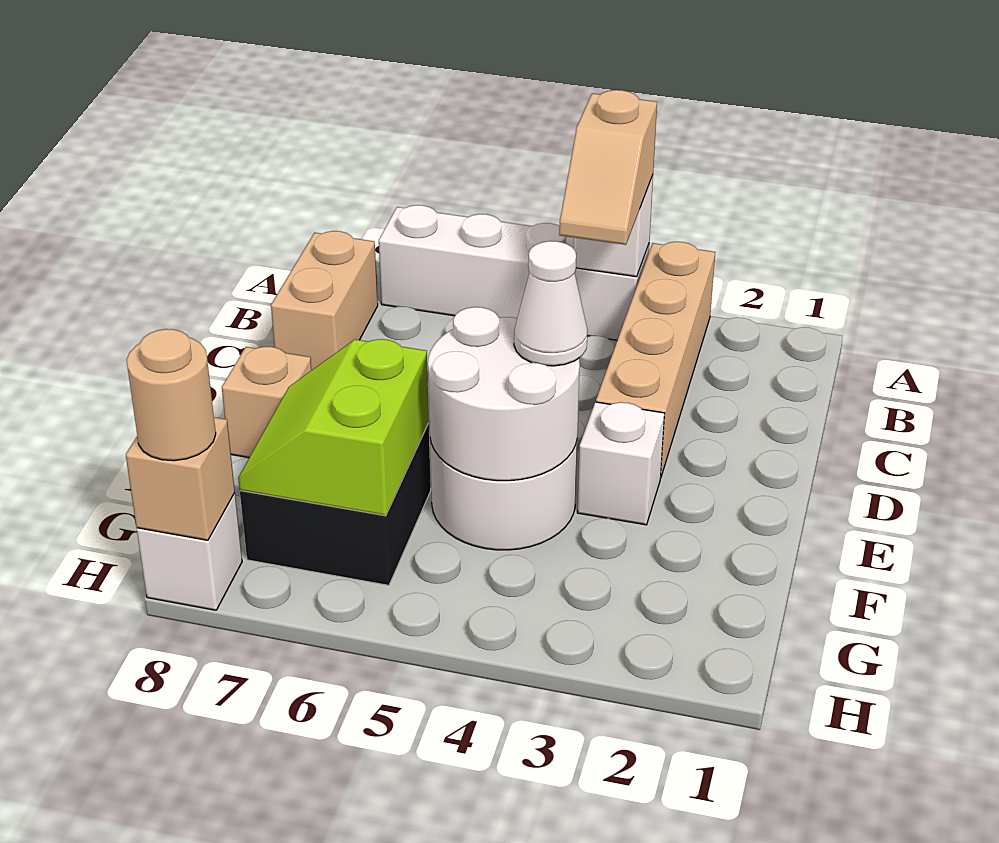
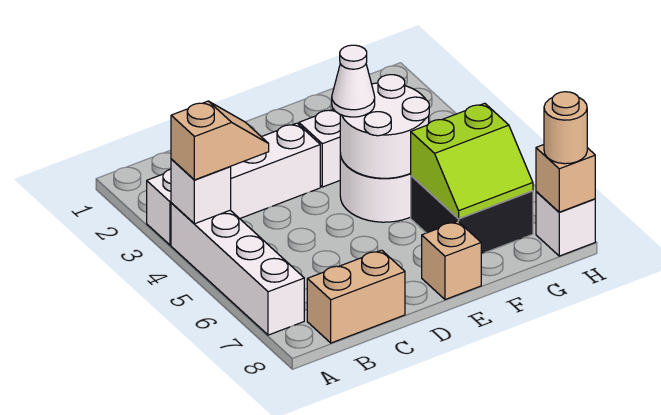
tan 1x4 brick [596,242,715,478] -> white 1x4 brick [147,123,320,245]

